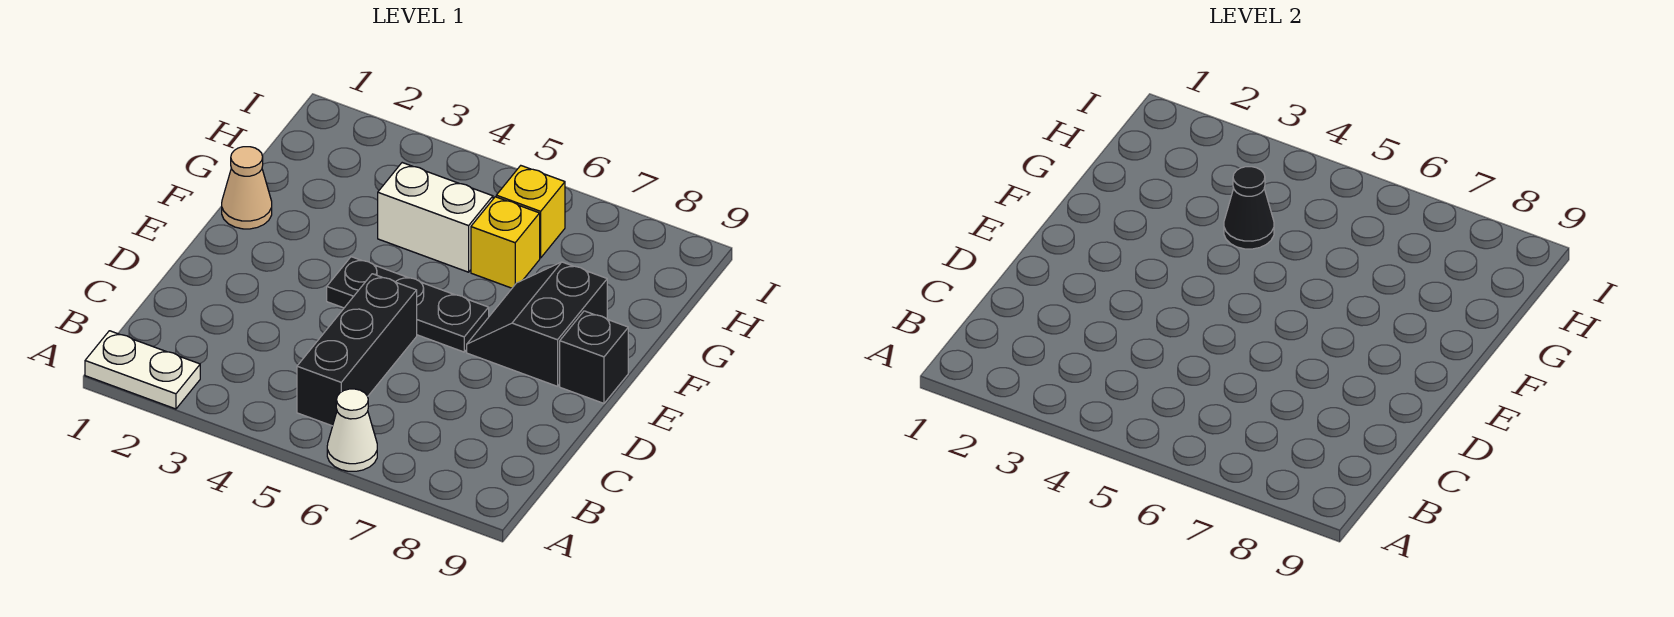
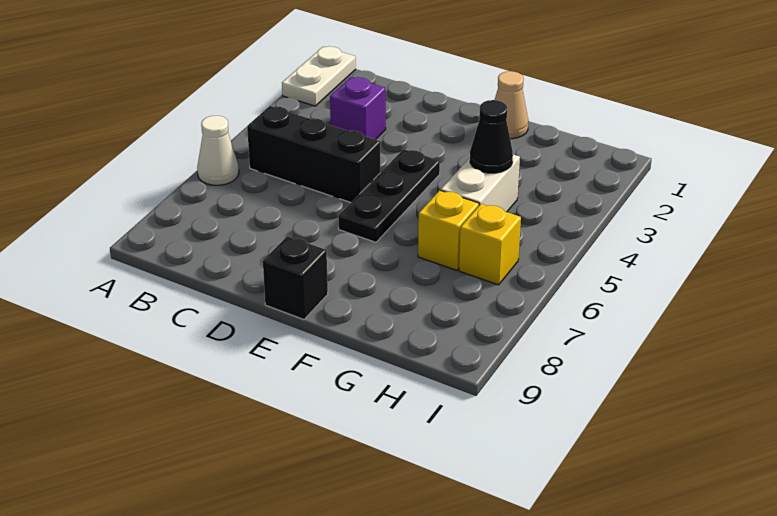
none -> purple 1x1 brick [330,77,386,140]
black 2x2 slope [467,262,607,386] -> none

